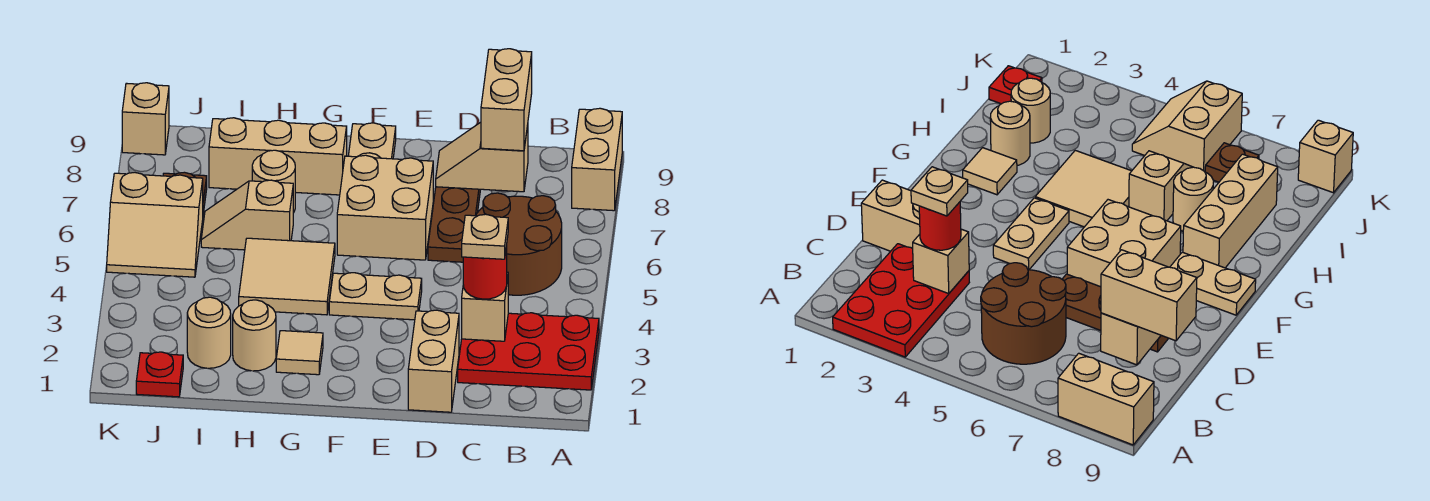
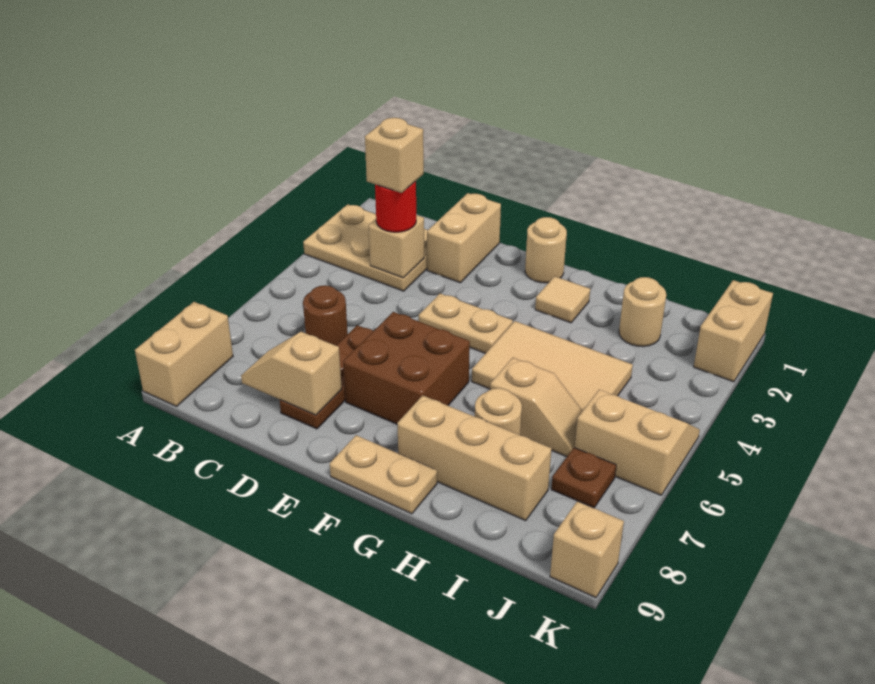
red 2x3 plate [458,313,599,390] -> tan 2x3 plate [303,204,427,291]
brown 2x2 round brick [476,193,562,295] -> brown 1x1 round brick [303,285,348,345]
tan 1x1 plate [462,214,508,259] -> tan 1x1 brick [365,118,424,193]
tan 1x2 slope [436,122,528,192] -> tan 1x2 slope turned to [241,332,342,415]
tan 1x2 brick [481,49,532,151] -> tan 1x2 brick moved to [694,280,773,382]
tan 2x2 brick [337,155,433,260] -> brown 2x2 brick [343,312,470,424]
tan 1x2 plate [348,123,396,159] -> tan 1x2 plate turned to [330,435,437,514]
tan 2x2 tile [239,238,335,315] -> tan 2x3 tile [472,321,633,411]
tan 1x1 round brick [233,300,276,371] -> tan 1x1 round brick moved to [525,217,567,283]
red 1x1 plate [136,352,183,397] -> none

